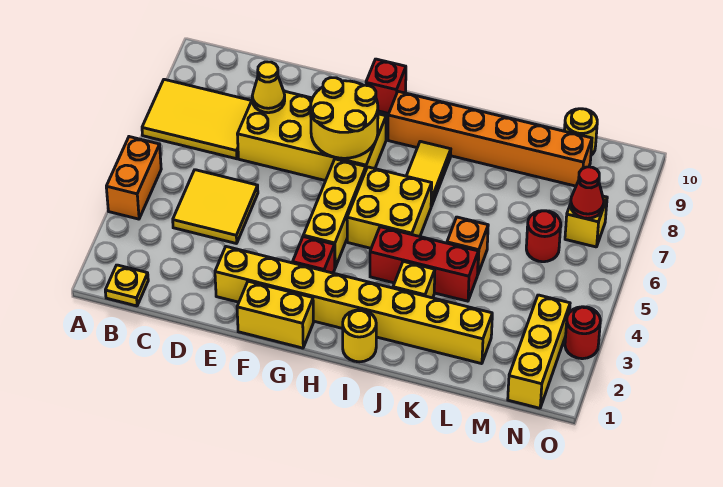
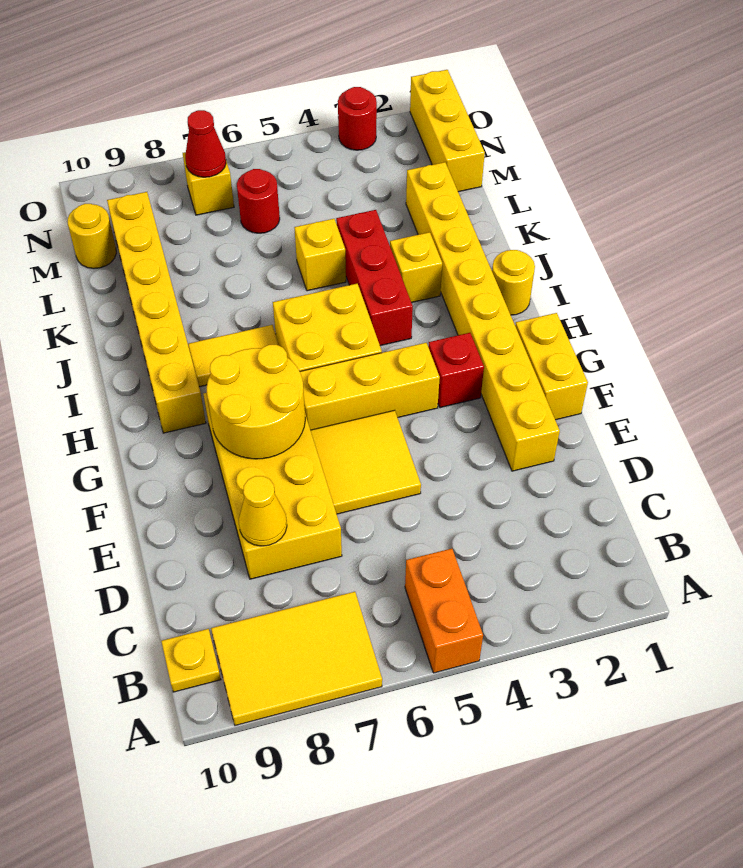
orange 1x2 brick [106,137,161,219] -> orange 1x2 brick turned to [405,549,483,673]
yellow 2x3 tile [142,79,251,159] -> yellow 2x3 tile turned to [211,592,382,725]
yellow 1x1 plate [105,265,148,306] -> yellow 1x1 plate moved to [161,629,221,692]
yellow 2x2 tile [173,170,258,244] -> yellow 2x2 tile moved to [310,410,421,514]
red 1x1 brick [366,59,406,114] -> none
orange 1x6 brick [388,92,592,186] -> yellow 1x6 brick [107,192,206,433]
orange 1x1 brick [447,217,488,273] -> yellow 1x1 brick [294,219,346,291]
yellow 1x3 brick [508,295,570,408] -> yellow 1x3 brick turned to [410,70,485,192]

